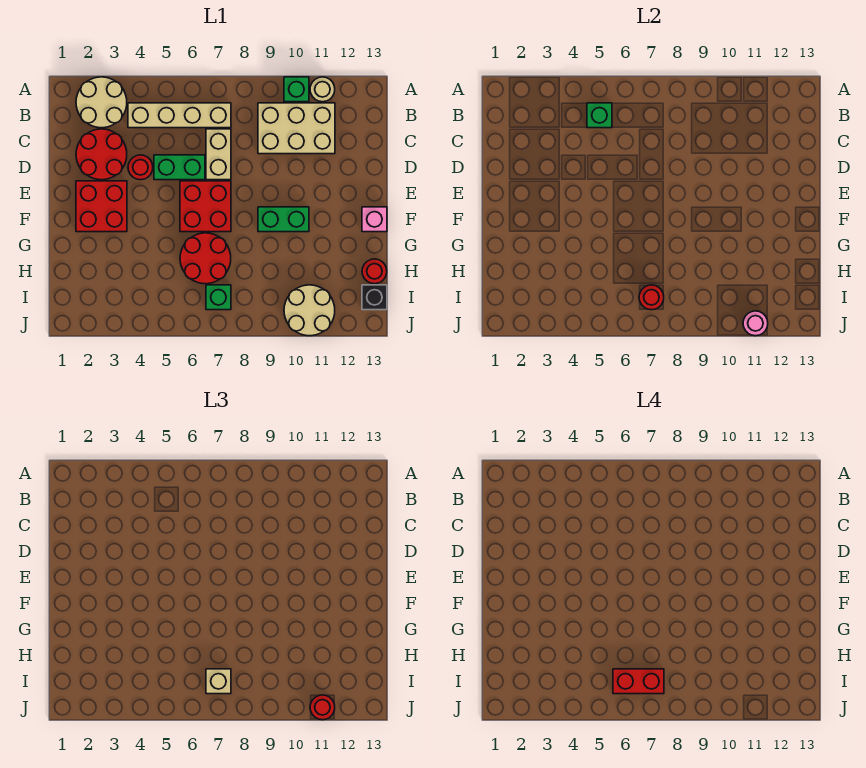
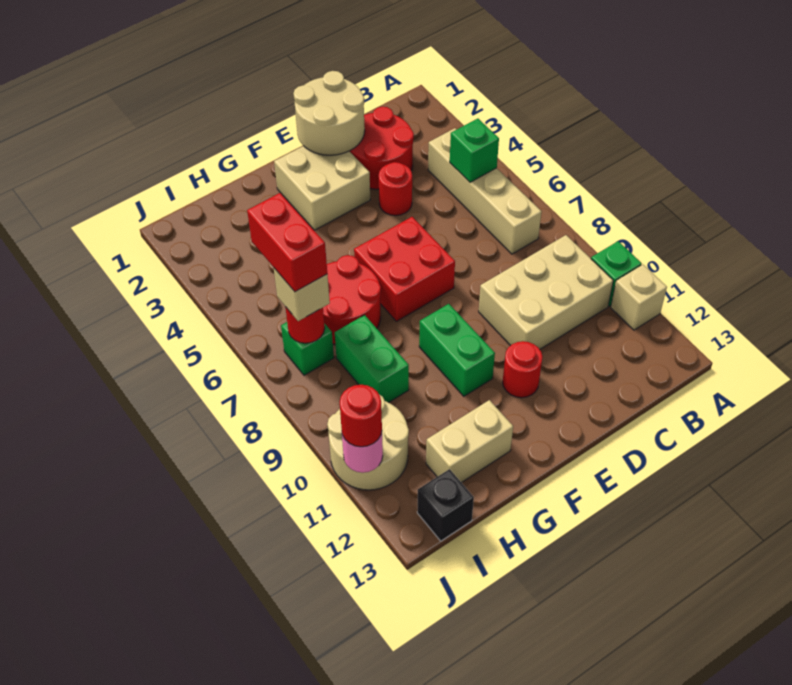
tan 2x2 round brick [76,77,127,128] -> tan 2x2 round brick moved to [293,71,365,155]
tan 1x1 round brick [310,77,335,102] -> tan 1x1 brick [611,264,667,330]
tan 2x3 brick [258,103,335,154] -> tan 2x3 brick turned to [479,235,613,349]
tan 1x2 brick [206,129,231,180] -> tan 1x2 brick moved to [426,400,513,483]
green 1x2 brick [154,155,205,180] -> green 1x2 brick moved to [335,315,409,403]
red 2x2 brick [76,181,127,232] -> tan 2x2 brick [274,146,370,230]
pink 1x1 brick [362,207,387,232] -> none
red 1x1 round brick [362,259,387,284] -> red 1x1 round brick moved to [503,341,543,398]

